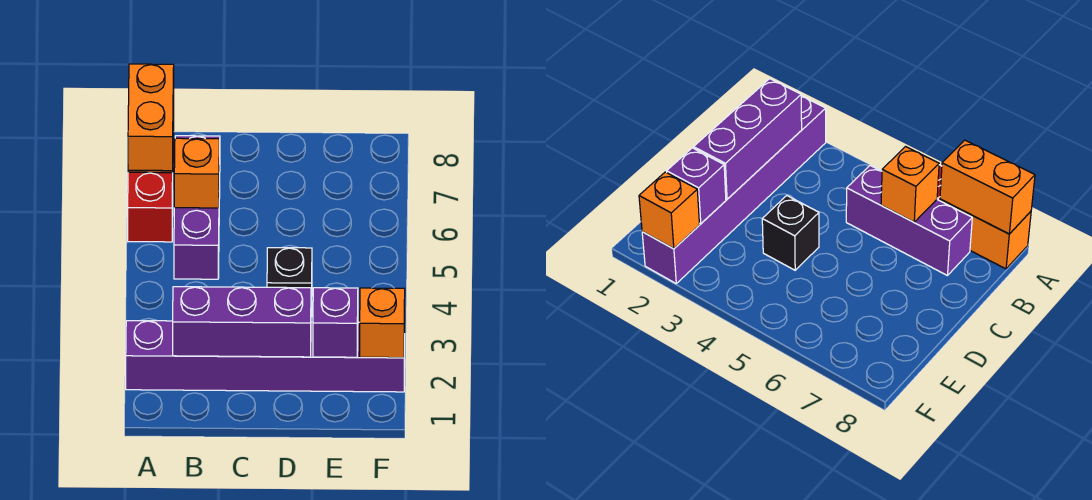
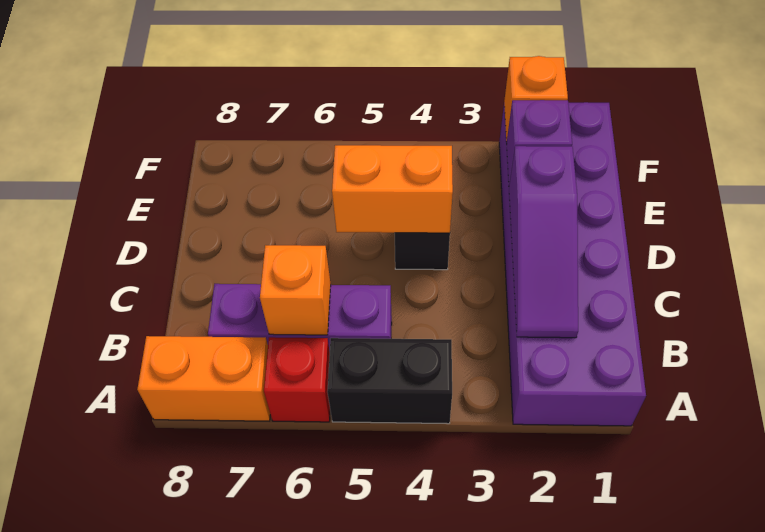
purple 1x6 brick [126,321,405,392] -> purple 2x6 brick [499,102,646,426]
none -> black 1x2 brick [327,338,452,424]
orange 1x2 brick [128,64,174,171] -> orange 1x2 brick moved to [332,145,453,233]
purple 1x3 brick [173,287,311,357] -> purple 1x3 slope [509,146,578,338]

